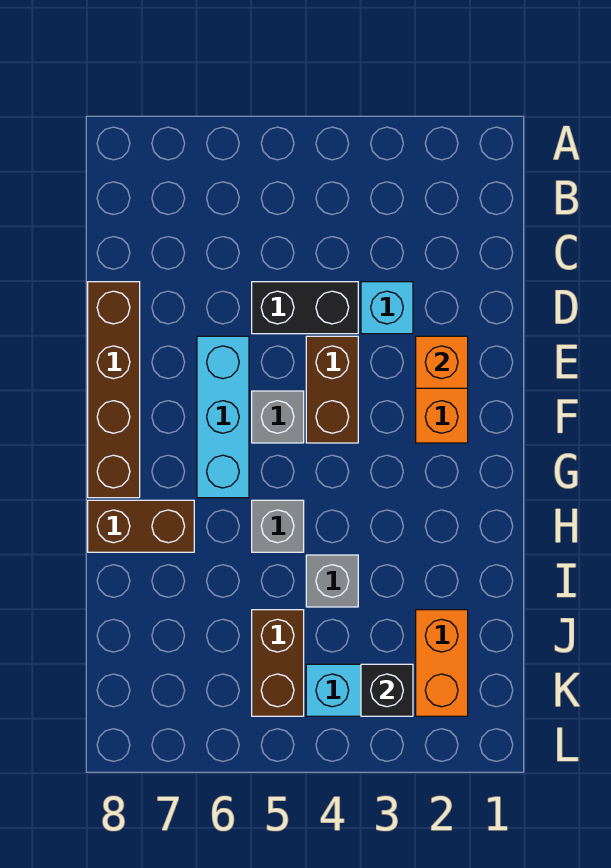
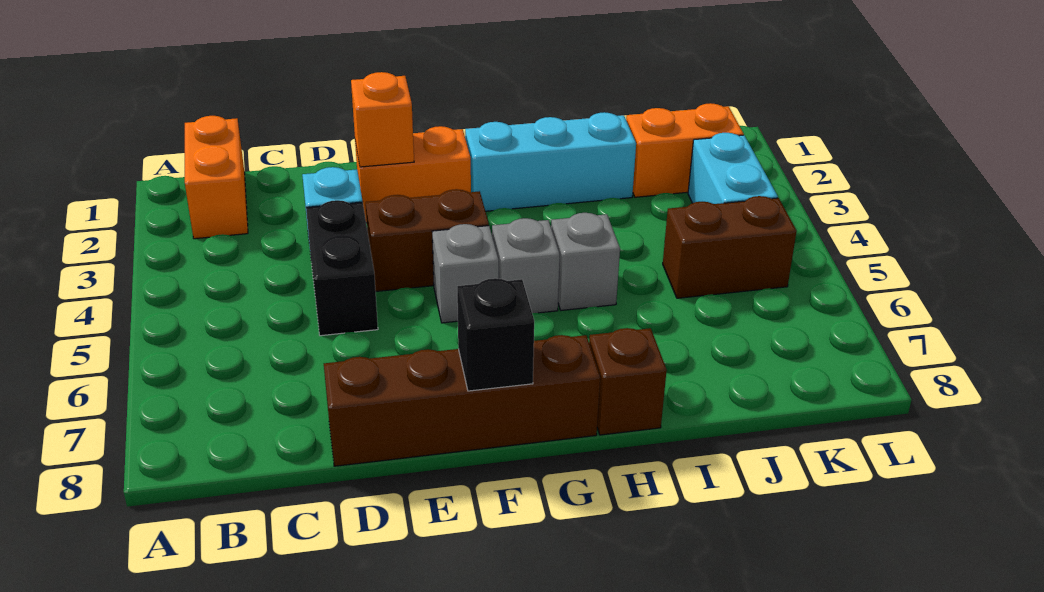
none -> orange 1x2 brick [185,116,248,239]
cyan 1x3 brick [197,336,249,498] -> cyan 1x3 brick moved to [465,112,636,211]
brown 1x2 brick [88,500,194,552] -> brown 1x1 brick [589,328,667,435]
grey 1x1 brick [306,555,358,607] -> grey 1x1 brick moved to [492,218,560,313]
black 1x1 brick [361,664,413,716] -> black 1x1 brick moved to [457,278,534,391]

